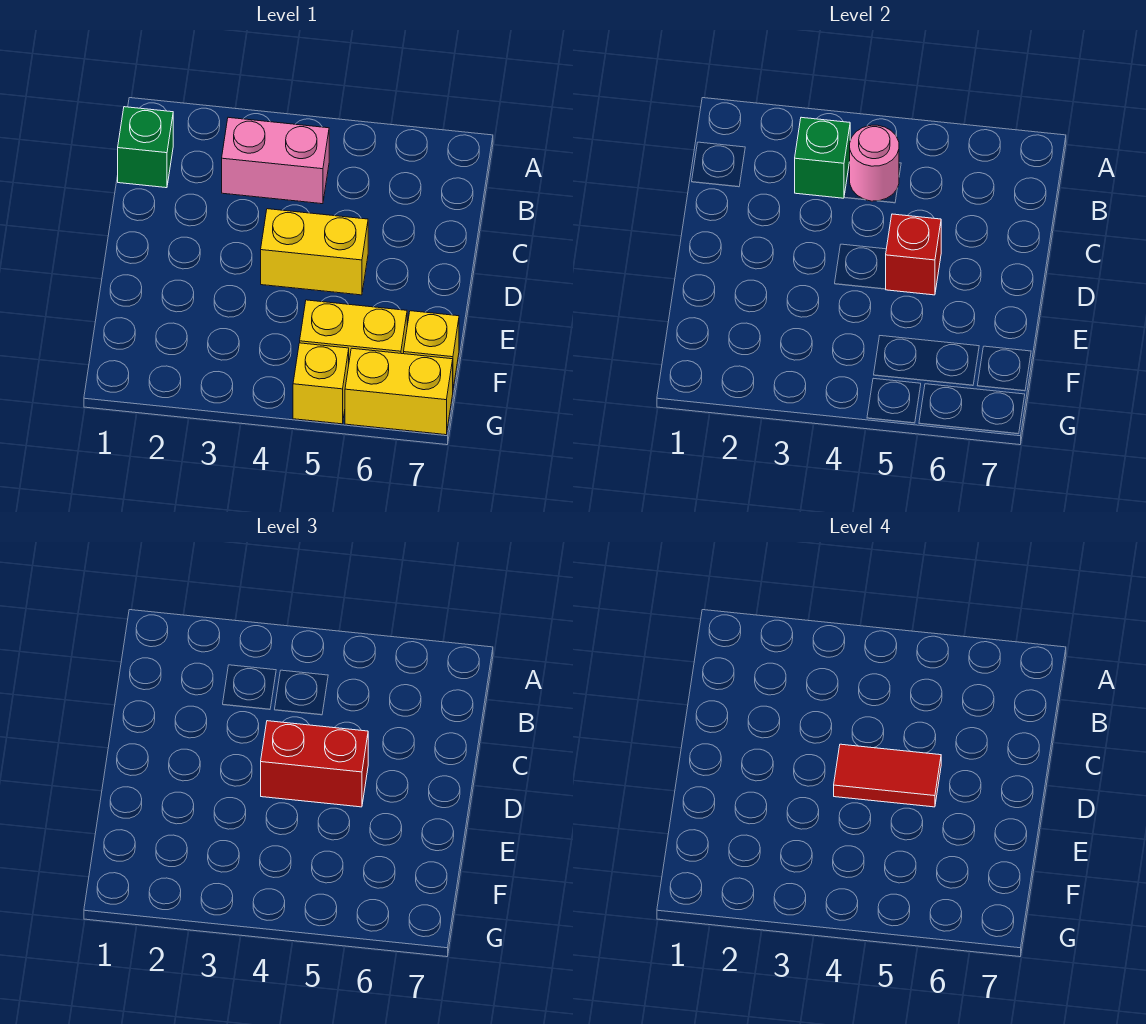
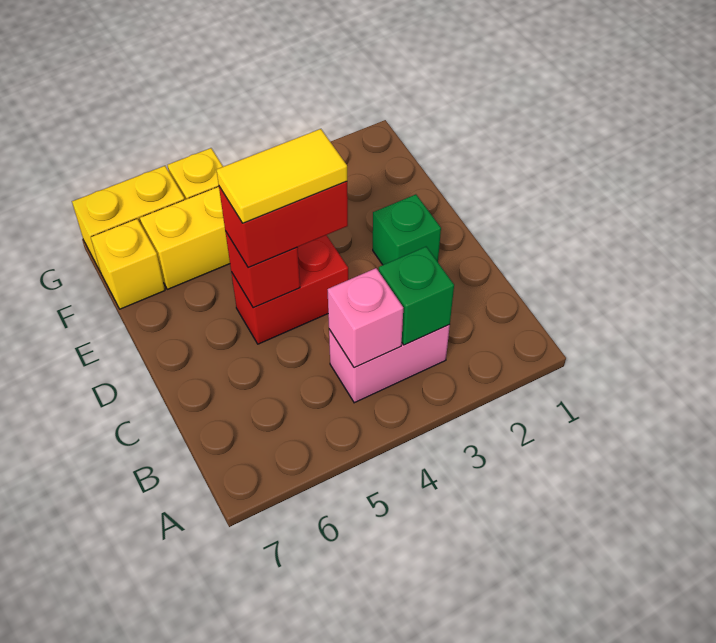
green 1x1 brick [118,107,173,188] -> green 1x1 brick moved to [373,194,441,265]
pink 1x1 round brick [850,125,899,201] -> pink 1x1 brick [328,268,403,368]
yellow 1x2 brick [261,209,368,295] -> red 1x2 brick [231,235,348,344]
red 1x2 tile [834,744,941,807] -> yellow 1x2 tile [217,129,347,223]

